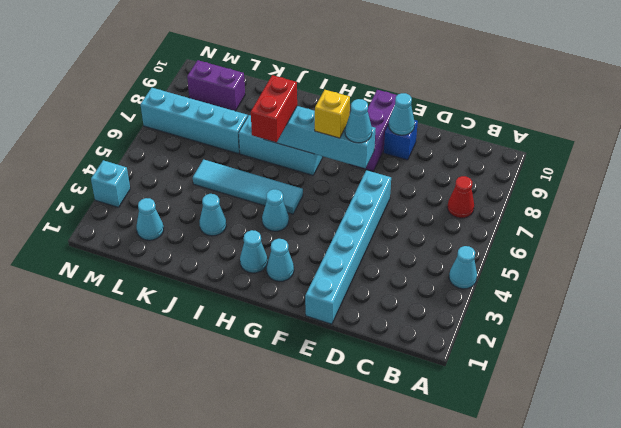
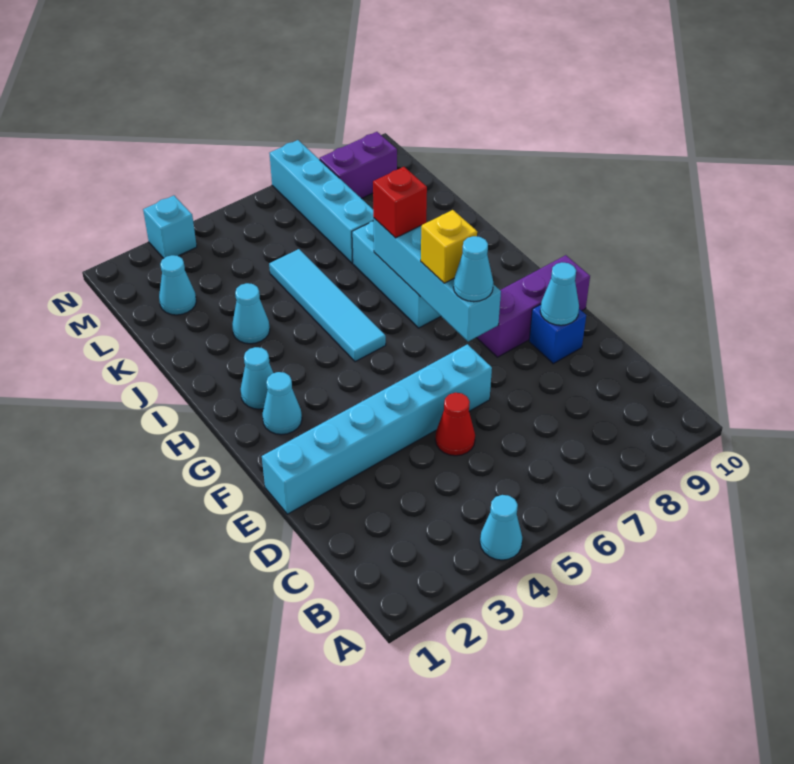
red 1x1 cone [447,176,474,218] -> red 1x1 cone moved to [435,393,475,456]
cyan 1x1 cone [262,189,289,231] -> none
red 1x2 brick [251,75,297,142] -> red 1x1 brick [373,167,427,238]
purple 1x2 brick [187,60,245,111] -> purple 1x2 brick turned to [320,132,397,199]

